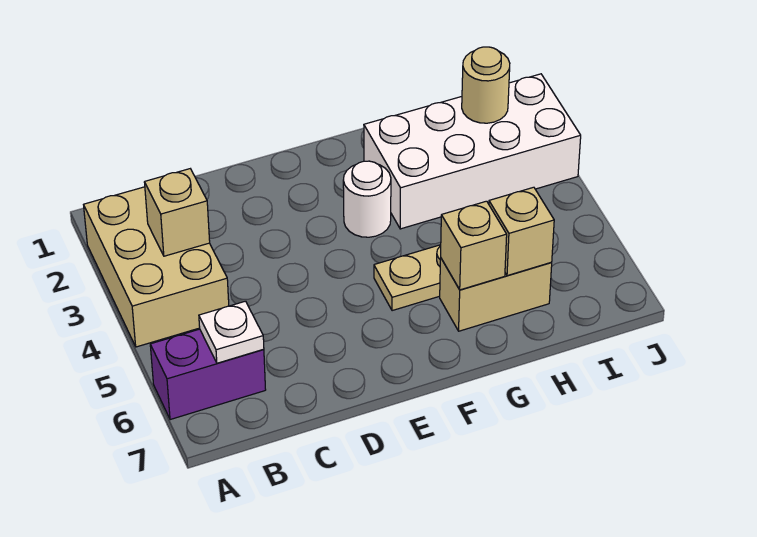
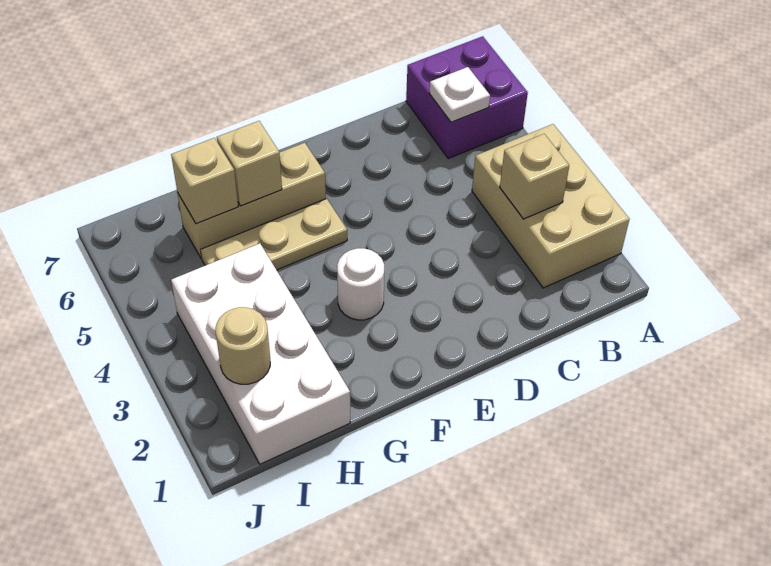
purple 1x2 brick [150,329,266,420] -> purple 2x2 brick [406,36,528,158]
white 2x4 brick [364,74,581,229] -> white 2x4 brick turned to [171,243,350,464]
tan 1x2 brick [440,258,552,331] -> tan 1x3 brick [178,143,326,259]

